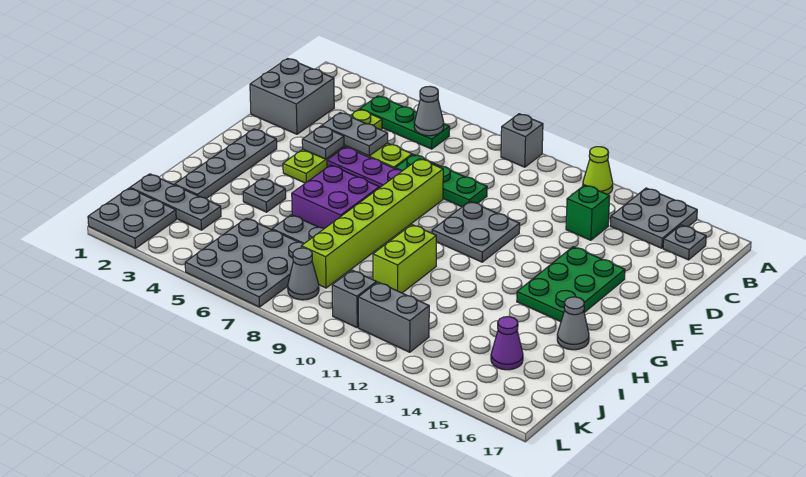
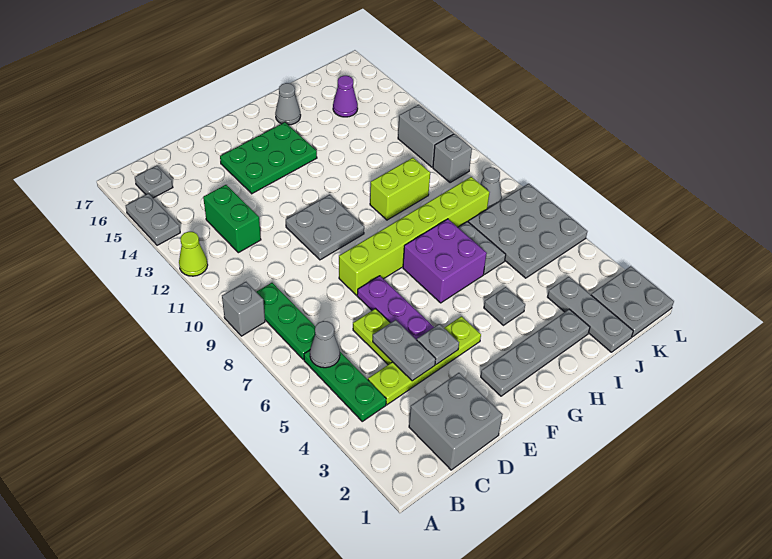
grey 2x2 plate [610,188,697,248] -> grey 1x2 plate [126,194,180,245]
green 1x1 brick [566,185,610,240] -> green 1x2 brick [203,185,261,253]
green 1x3 plate [395,154,487,207] -> green 1x3 plate moved to [257,283,315,360]

